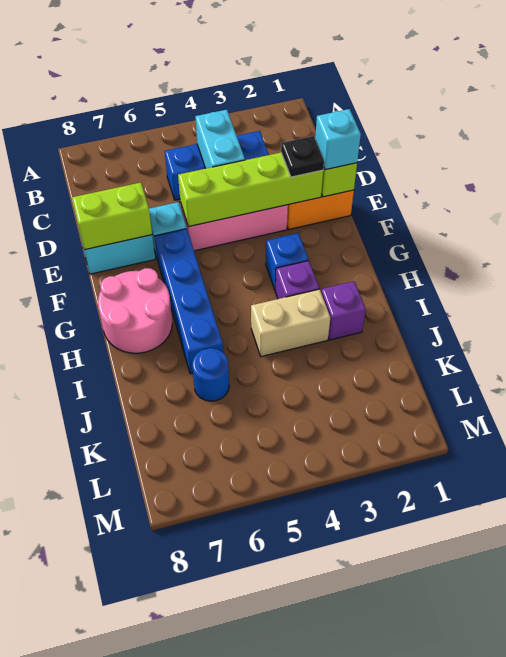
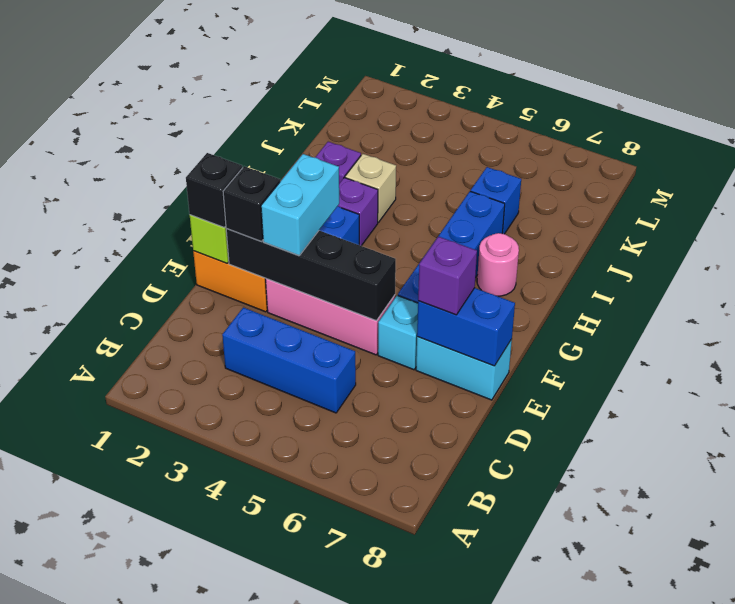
cyan 1x2 brick [195,110,245,169] -> cyan 1x2 brick moved to [261,154,339,256]
cyan 1x1 brick [315,109,361,170] -> black 1x1 brick [186,153,242,227]
lime 1x4 brick [178,153,323,227] -> black 1x4 brick [226,229,396,321]
black 1x1 plate [281,136,324,177] -> black 1x1 brick [223,166,280,241]
lime 1x2 brick [72,183,152,250] -> blue 1x2 brick [417,288,515,366]
none -> purple 1x1 brick [418,237,477,315]
pink 2x2 round brick [98,268,172,353] -> pink 1x1 round brick [477,233,519,296]
tan 1x2 brick [251,289,330,357] -> tan 1x1 brick [345,154,396,222]
blue 1x1 round brick [192,348,229,401] -> blue 1x1 brick [471,167,521,234]

